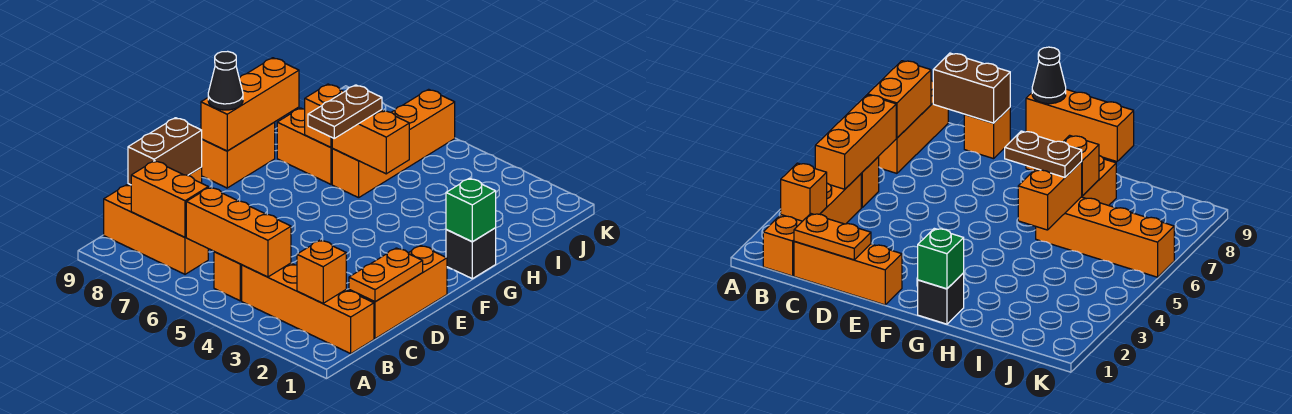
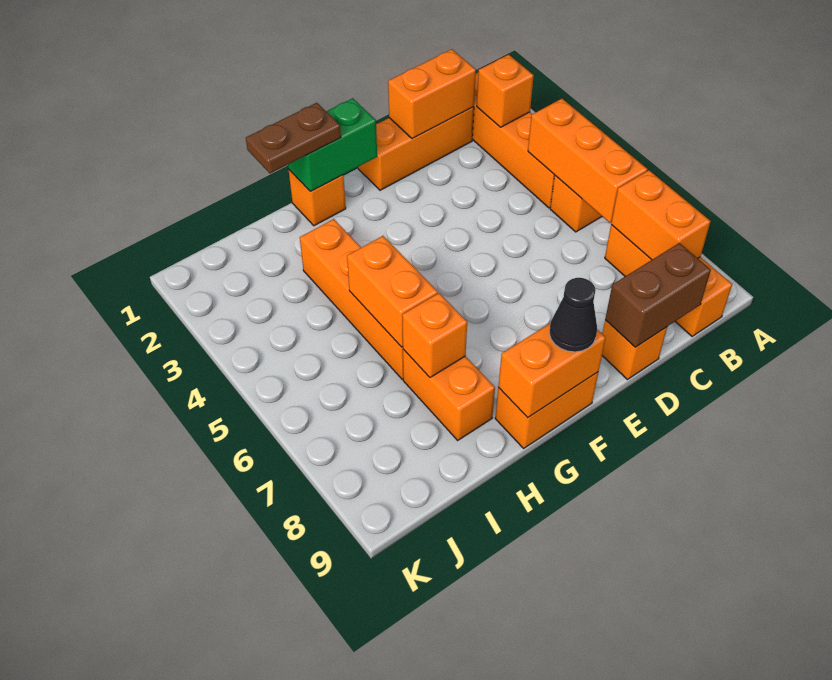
orange 1x2 plate [349,248,423,302] -> orange 1x2 brick [388,49,476,139]
orange 1x3 brick [201,58,299,151] -> orange 1x2 brick [498,324,606,418]
black 1x1 brick [446,228,496,279] -> orange 1x1 brick [289,170,346,226]
green 1x1 brick [446,178,496,242] -> green 1x2 brick [288,98,377,192]
brown 1x2 plate [308,85,382,138] -> brown 1x2 plate moved to [246,103,341,173]
orange 1x4 brick [332,89,455,198] -> orange 1x4 brick turned to [300,219,403,379]

